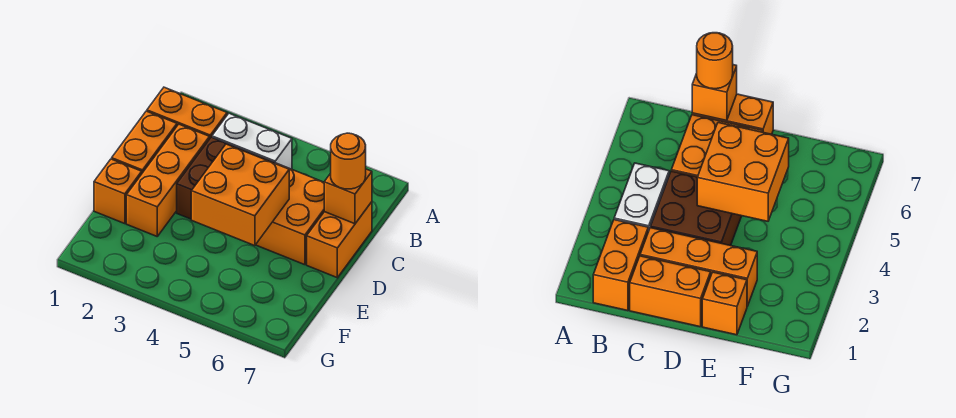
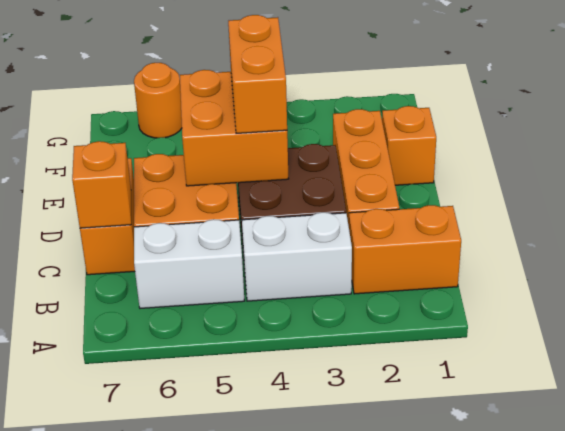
none -> white 1x2 brick [134,219,244,308]
orange 1x2 brick [112,111,177,173] -> orange 1x2 brick moved to [228,15,287,133]
orange 1x1 round brick [331,133,366,189] -> orange 1x1 round brick moved to [134,63,182,138]

